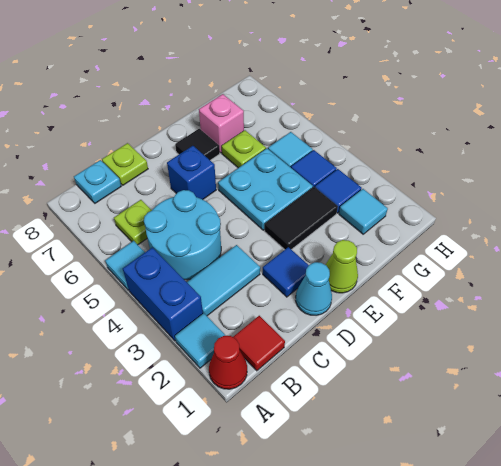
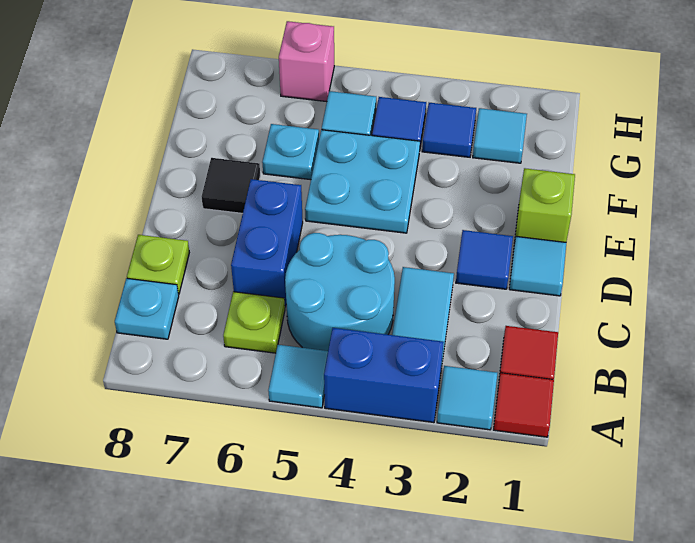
red 1x1 cone [209,336,247,389] -> red 1x1 tile [494,373,554,437]
cyan 1x1 cone [296,262,332,315] -> cyan 1x1 tile [509,236,566,296]
blue 1x1 brick [167,146,216,199] -> blue 1x2 brick [231,179,303,307]
lime 1x1 cone [326,240,358,293] -> lime 1x1 brick [515,168,575,242]
black 1x2 tile [264,187,338,250] -> none
lime 1x1 plate [222,130,266,168] -> cyan 1x1 plate [262,124,319,180]
pink 1x1 brick [199,94,244,153] -> pink 1x1 brick moved to [279,21,334,102]

